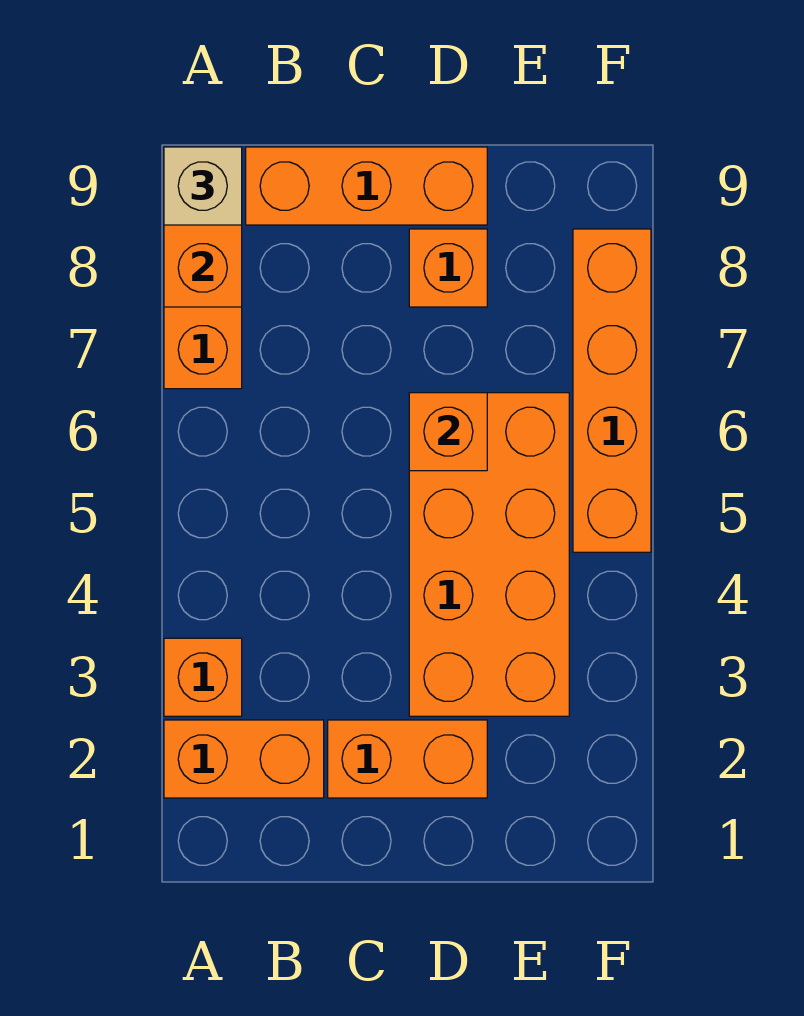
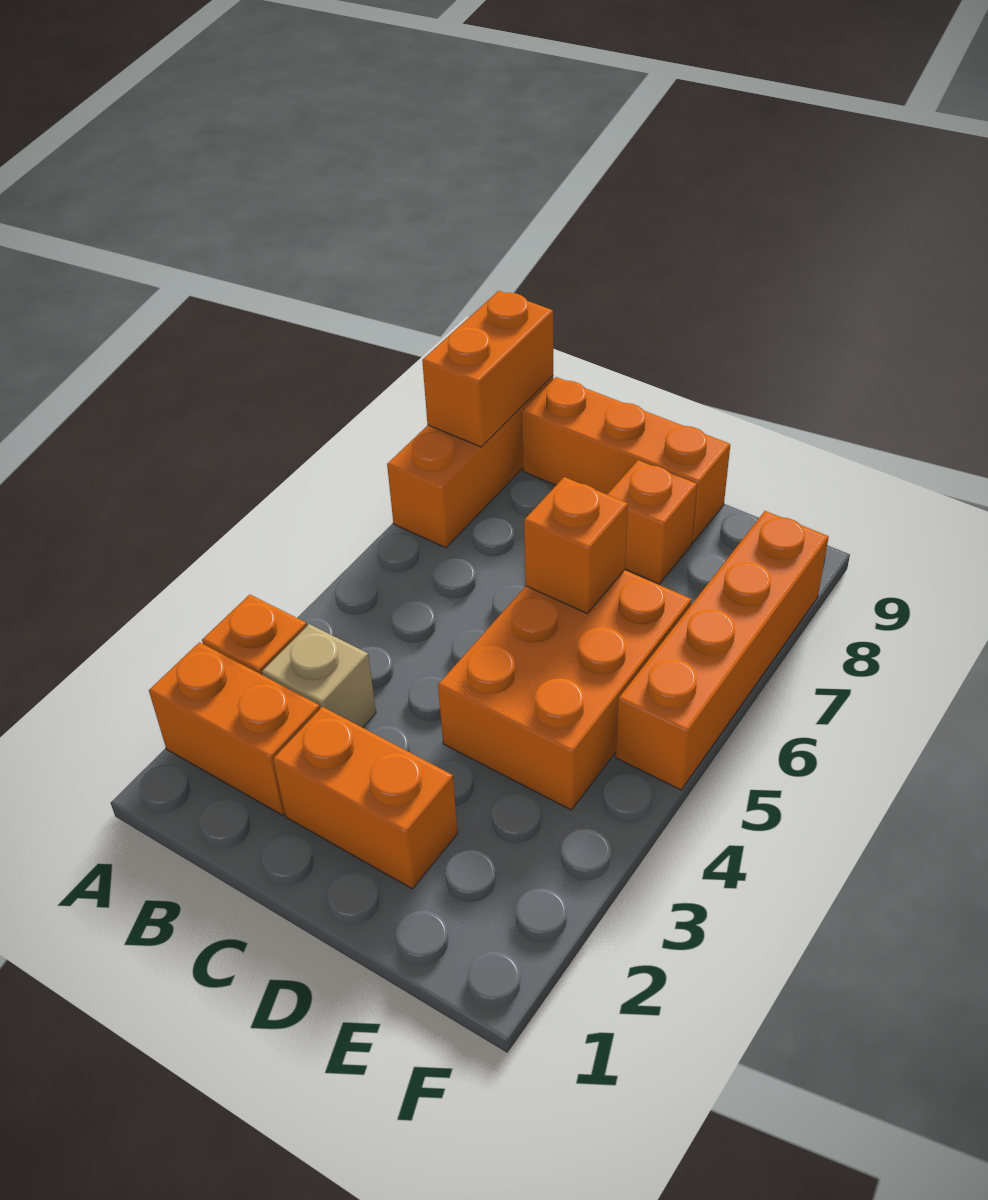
tan 1x1 brick [164,147,242,225] -> tan 1x1 brick moved to [262,624,376,728]
orange 2x4 brick [409,393,569,716] -> orange 2x3 brick [438,570,692,810]

